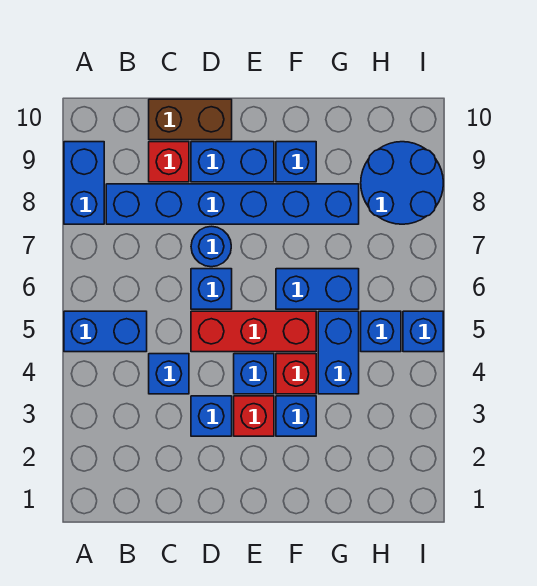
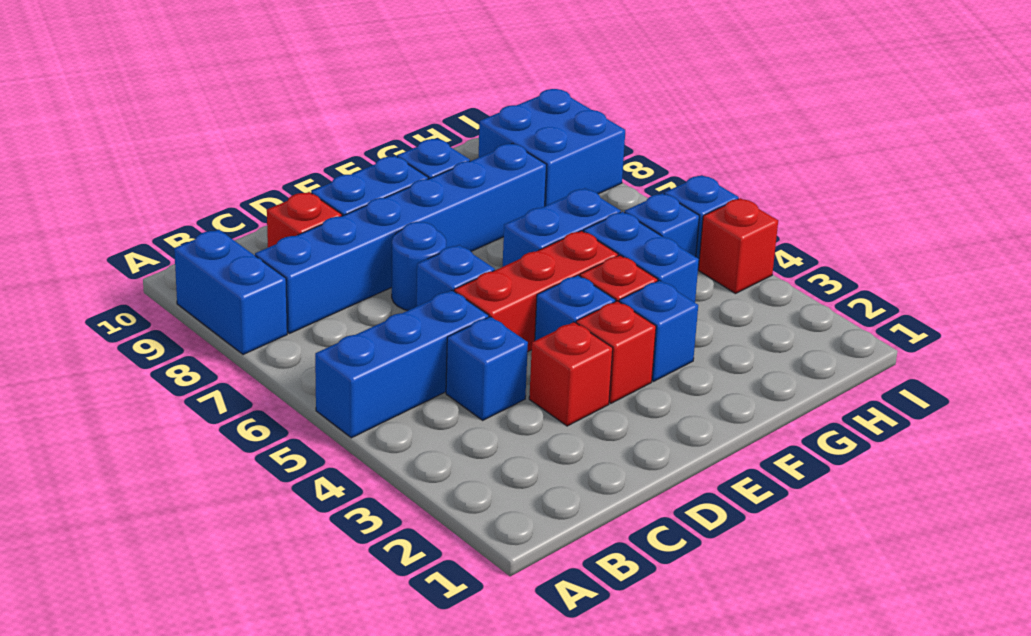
blue 1x2 brick [64,311,147,352] -> blue 1x3 brick [315,290,489,438]
brown 1x2 brick [149,99,232,140] -> none
blue 1x1 brick [191,396,232,436] -> red 1x1 brick [529,322,613,426]
blue 2x2 round brick [361,142,443,224] -> blue 2x2 brick [479,89,625,206]
none -> red 1x1 brick [698,198,778,294]

